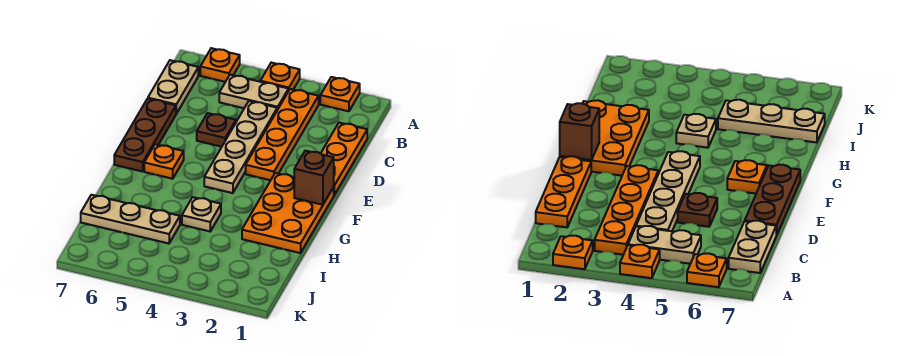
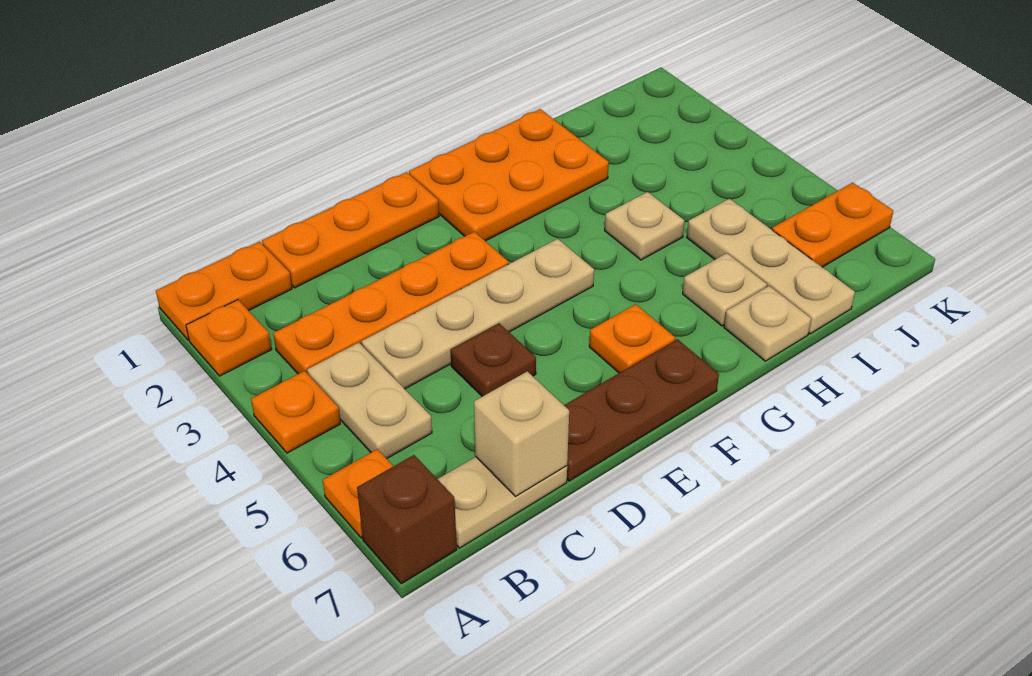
none -> orange 1x2 plate [156,242,292,340]
none -> tan 1x1 brick [474,371,569,496]
brown 1x1 brick [294,151,334,205] -> brown 1x1 brick moved to [357,455,457,584]
none -> tan 1x1 plate [683,253,767,326]
none -> tan 1x1 plate [724,286,811,361]
none -> orange 1x2 plate [772,183,893,267]

